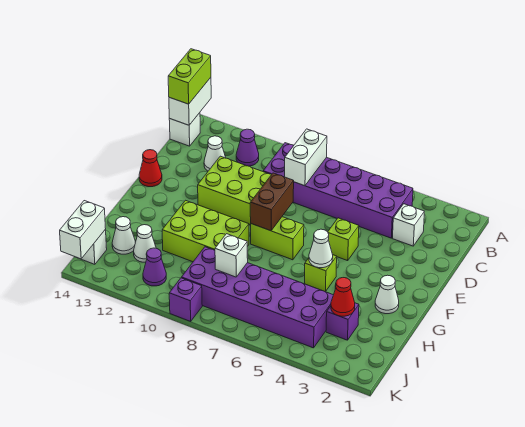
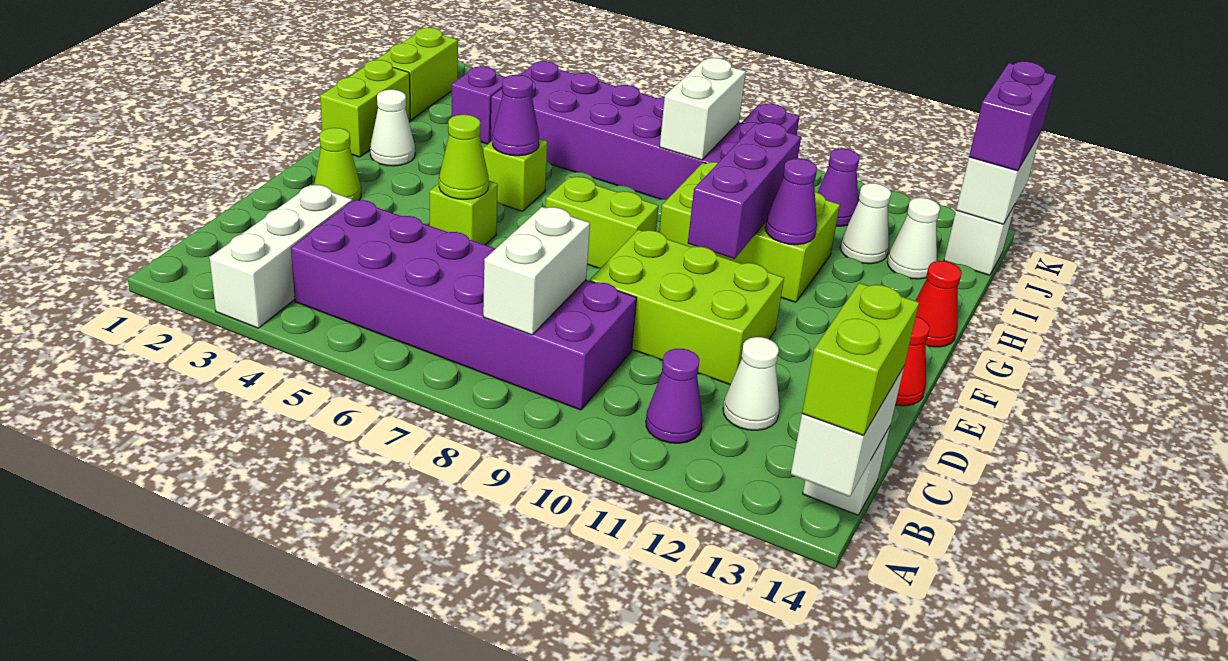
white 1x1 brick [393,204,424,246] -> white 1x3 brick [210,185,352,328]
none -> lime 1x1 cone [314,128,361,201]
none -> lime 1x1 cone [439,115,489,199]
brown 1x2 brick [250,173,294,231] -> none
none -> purple 1x3 brick [688,122,801,259]
none -> lime 1x2 brick [320,60,410,157]
white 1x1 cone [309,229,333,268] -> purple 1x1 cone [492,75,539,156]
none -> purple 1x1 cone [765,159,817,245]
none -> lime 1x2 brick [376,28,458,120]
red 1x1 cone [331,278,355,316] -> red 1x1 cone moved to [915,261,962,347]
white 1x1 brick [215,234,248,277] -> white 1x2 brick [660,58,746,160]
none -> purple 1x2 brick [969,61,1056,171]

